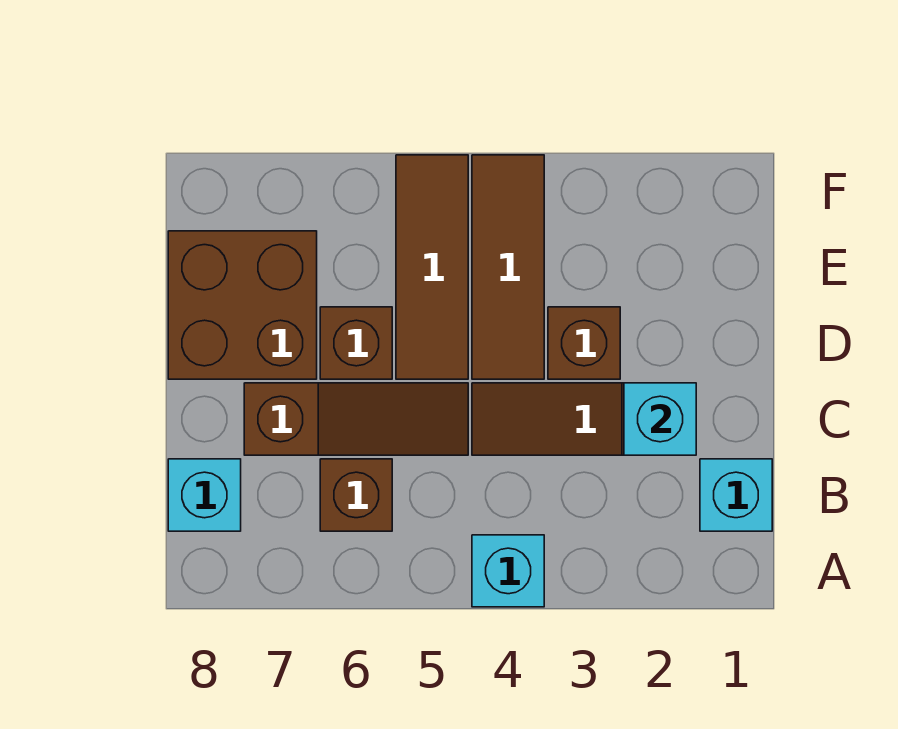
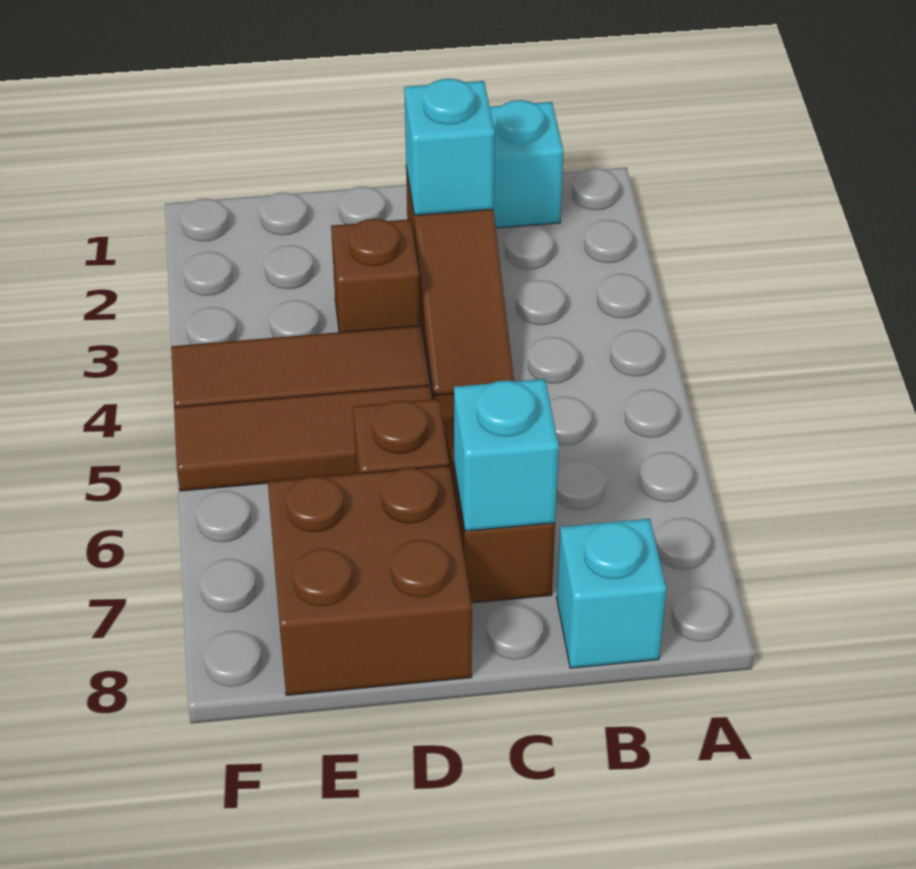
cyan 1x1 brick [472,535,544,607] -> cyan 1x1 brick moved to [454,379,559,531]
brown 1x1 brick [320,459,392,531] -> none

